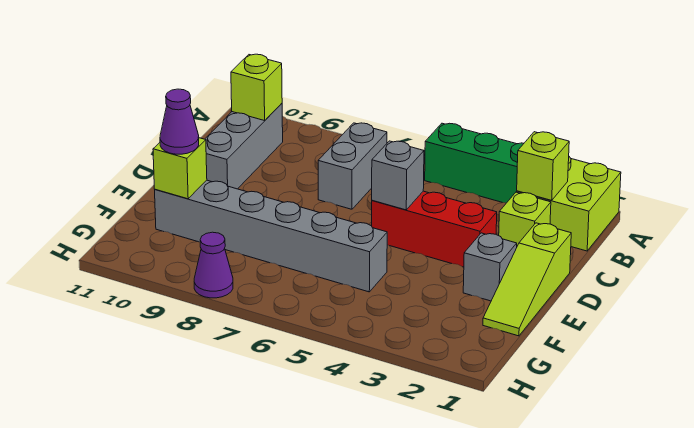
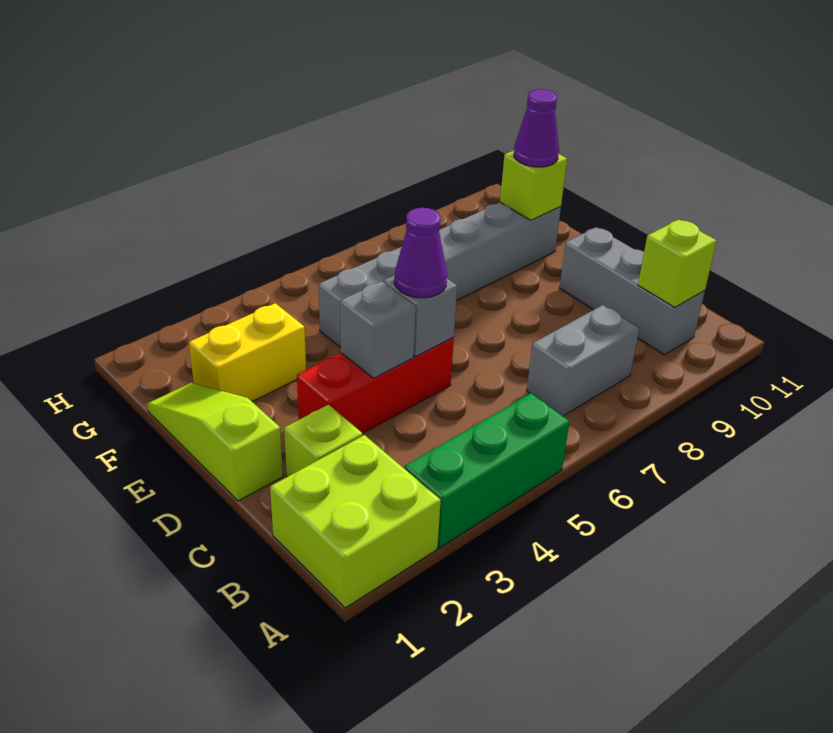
lime 1x1 brick [517,132,569,200] -> none
grey 1x2 brick [318,123,387,209] -> grey 1x2 brick turned to [527,305,639,416]
grey 1x1 brick [463,233,517,301] -> grey 1x1 brick moved to [340,281,416,378]
none -> yellow 1x2 brick [189,303,306,401]
purple 1x1 cone [194,232,233,298] -> purple 1x1 cone moved to [394,208,447,298]

